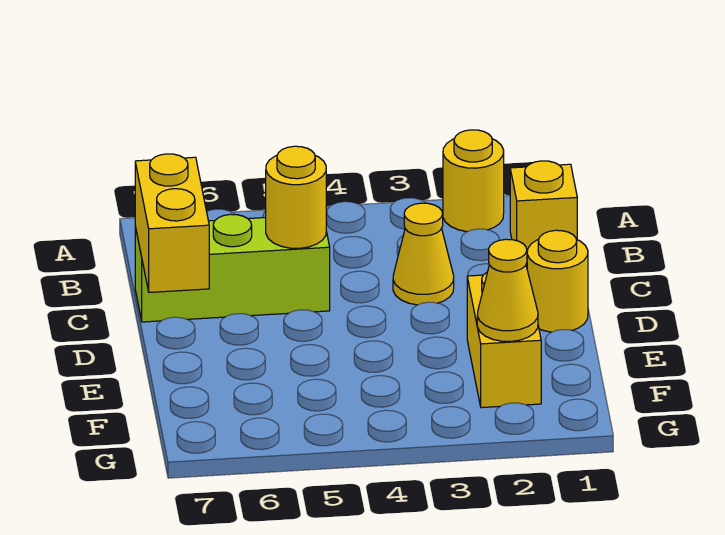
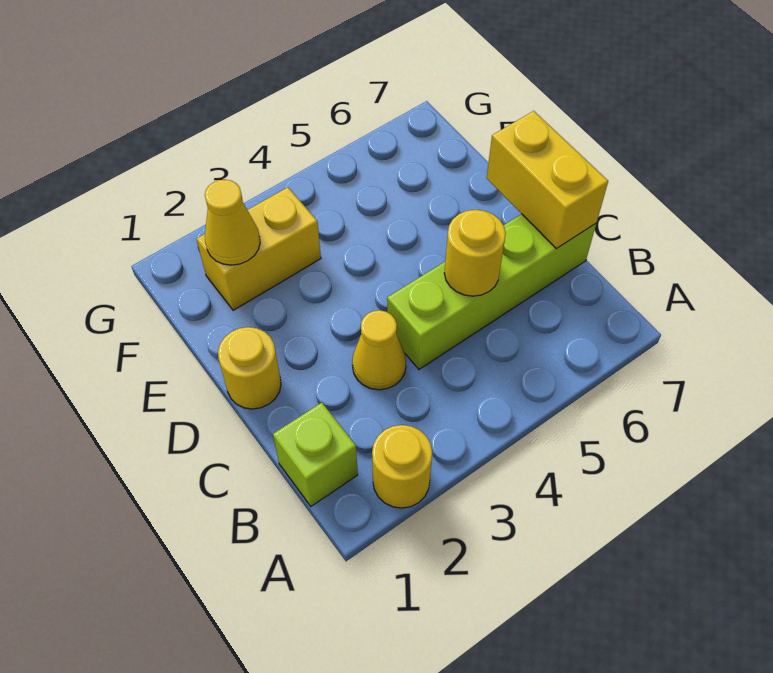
yellow 1x1 brick [510,161,577,264] -> lime 1x1 brick [273,402,358,506]
lime 1x3 brick [135,214,330,322] -> lime 1x4 brick [387,214,596,369]
yellow 1x2 brick [467,273,541,408] -> yellow 1x2 brick turned to [197,187,321,310]

